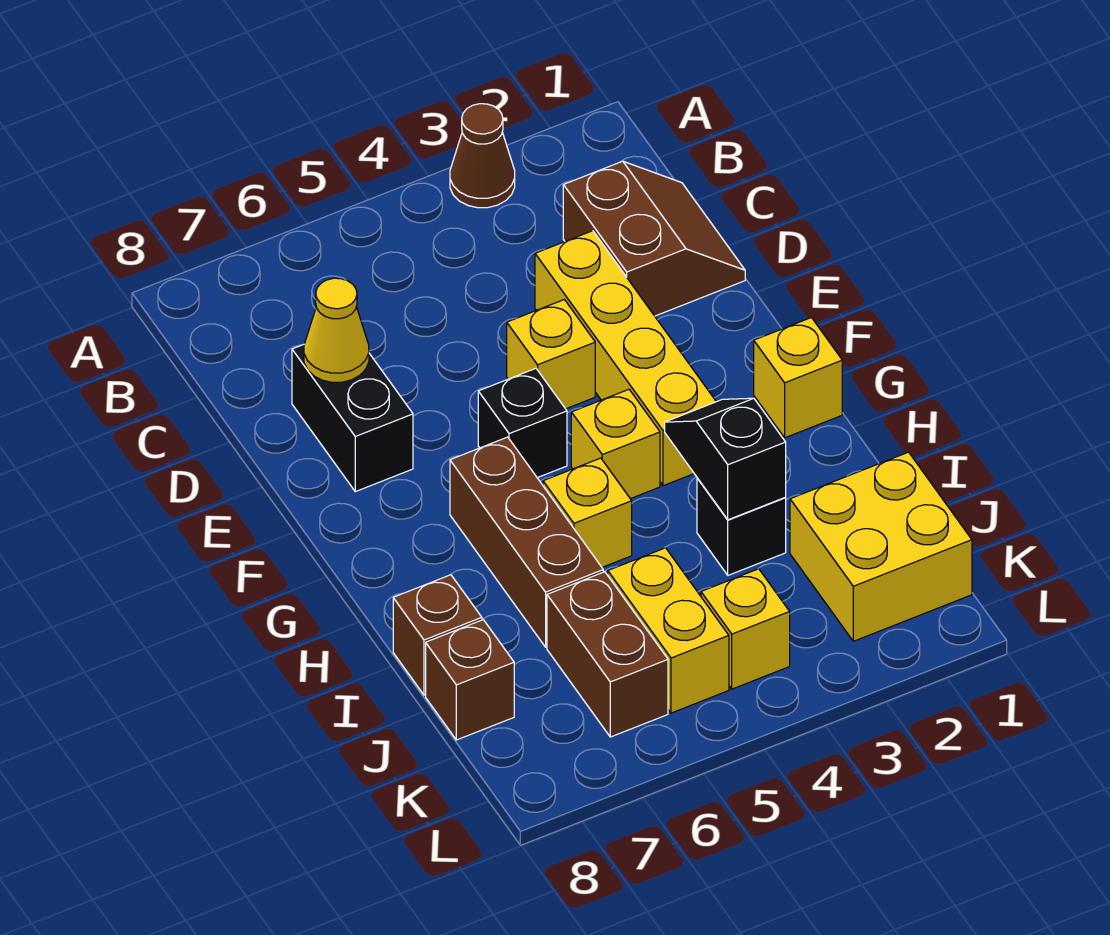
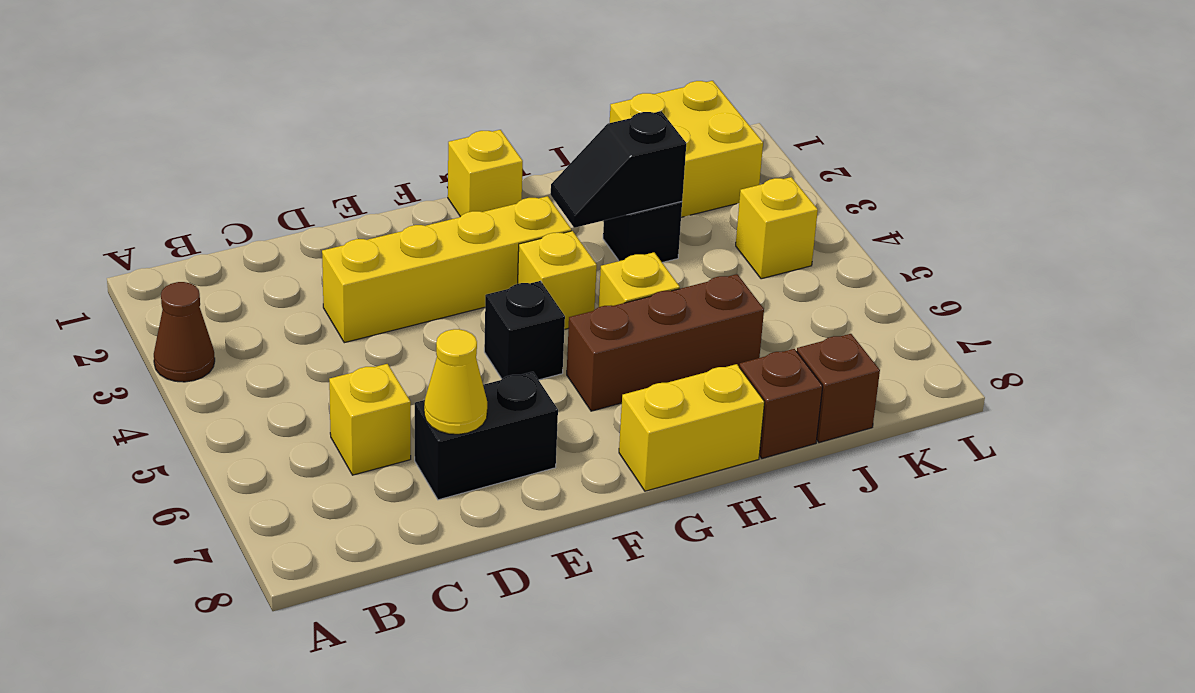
brown 2x2 slope [563,161,745,316] -> none
yellow 1x1 brick [507,300,595,409] -> yellow 1x1 brick moved to [329,364,411,475]
yellow 1x2 brick [608,548,729,713] -> yellow 1x2 brick moved to [619,364,765,491]
brown 1x2 brick [547,572,668,737] -> none

